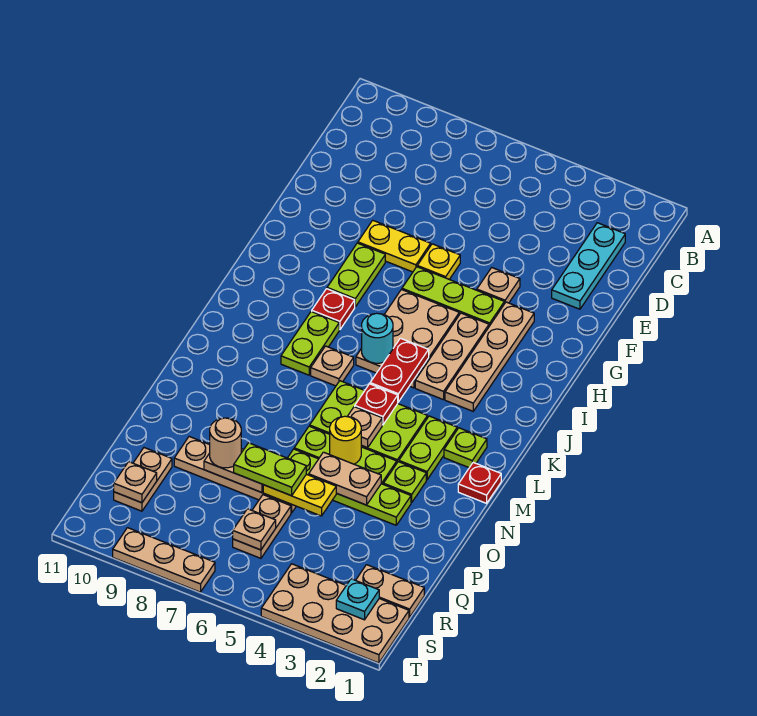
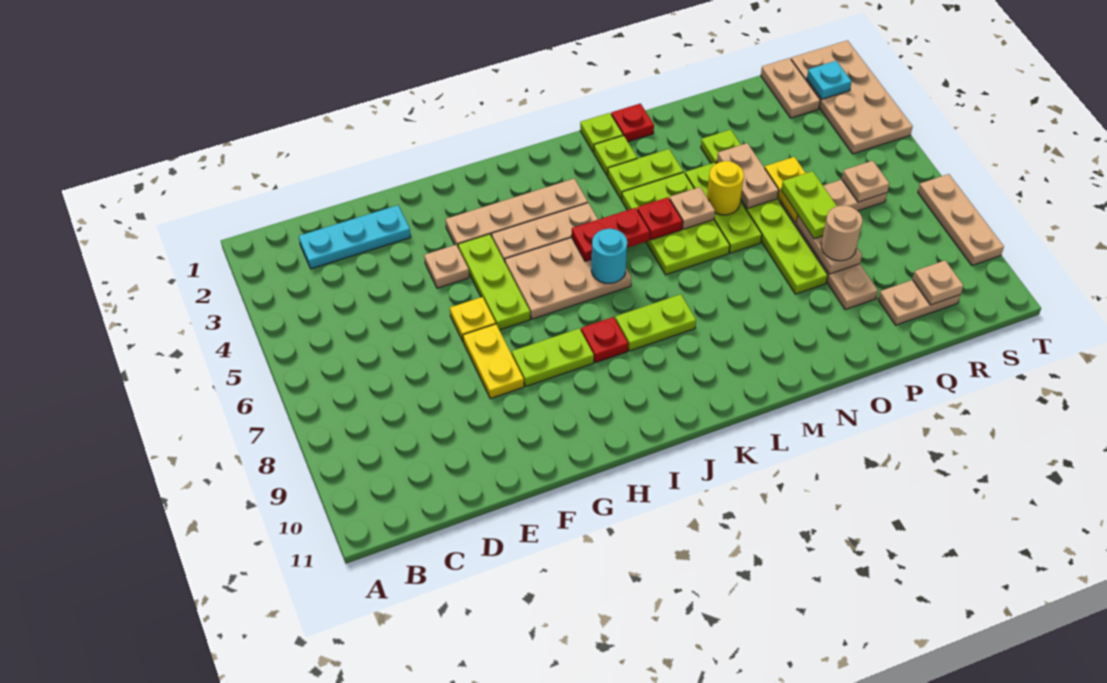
tan 1x1 plate [311,346,354,386] -> none
lime 1x1 plate [383,462,426,503] -> lime 1x1 plate moved to [580,113,623,152]
lime 1x4 plate [288,449,411,525] -> lime 1x6 plate [701,130,828,294]

